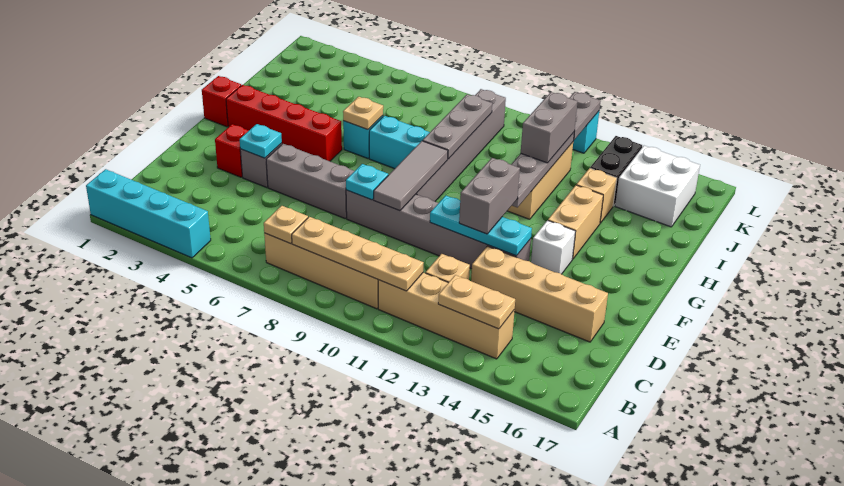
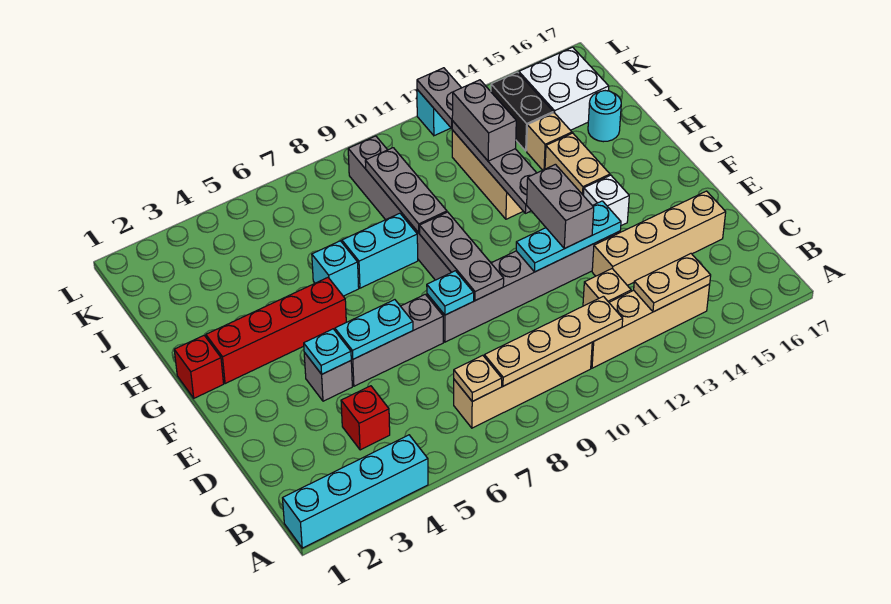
red 1x1 brick [215,124,249,177] -> red 1x1 brick moved to [341,386,390,450]
none -> cyan 1x2 plate [335,300,413,359]
grey 1x3 tile [374,141,448,211] -> grey 1x3 plate [420,212,504,301]
tan 1x1 plate [343,97,383,130] -> none
none -> cyan 1x1 round brick [588,91,621,142]

